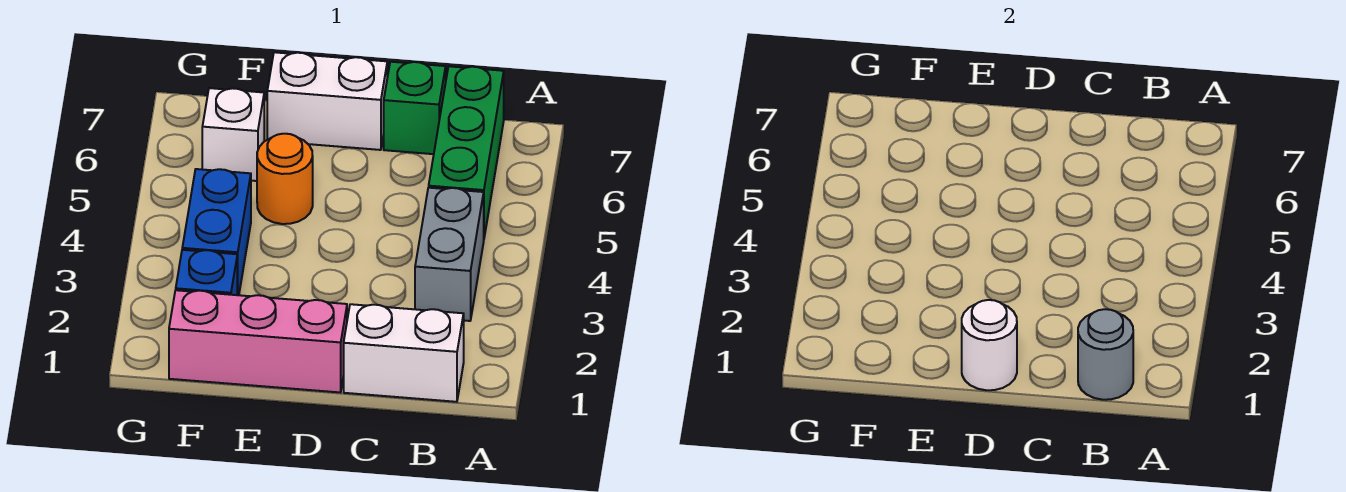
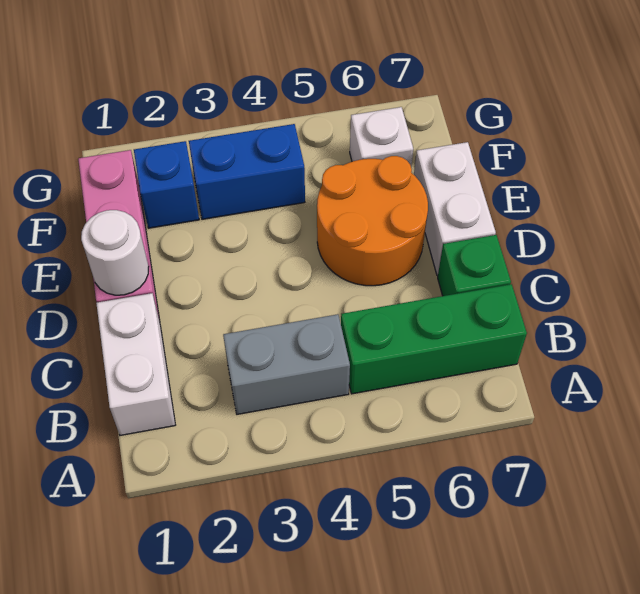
grey 1x1 round brick [1078,309,1133,400] -> none
orange 1x1 round brick [257,134,313,224] -> orange 2x2 round brick [317,156,428,286]

